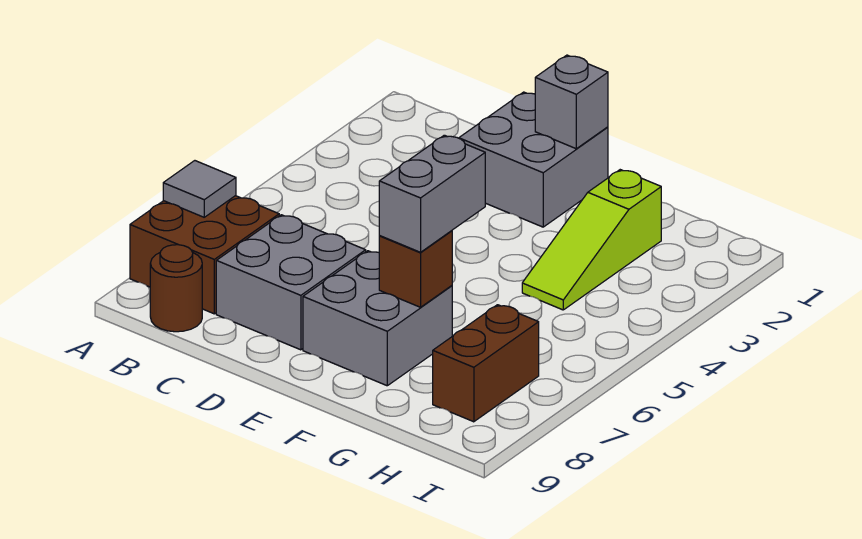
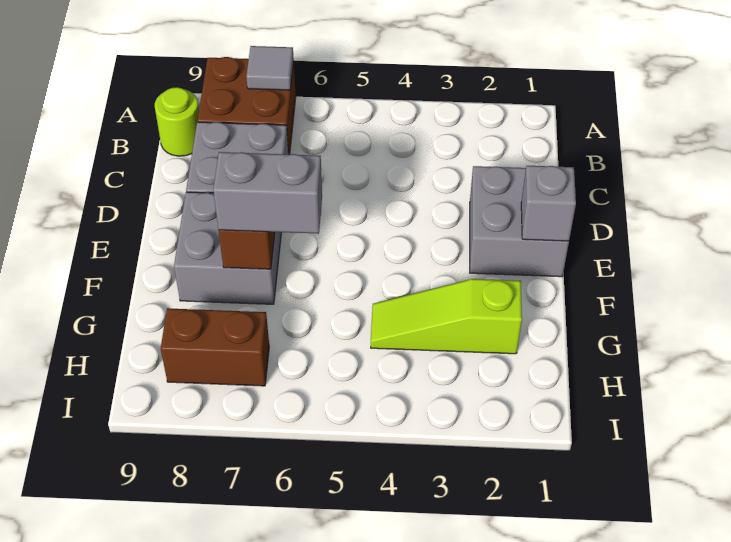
brown 1x1 round brick [150,245,202,332] -> lime 1x1 round brick [155,87,199,156]

